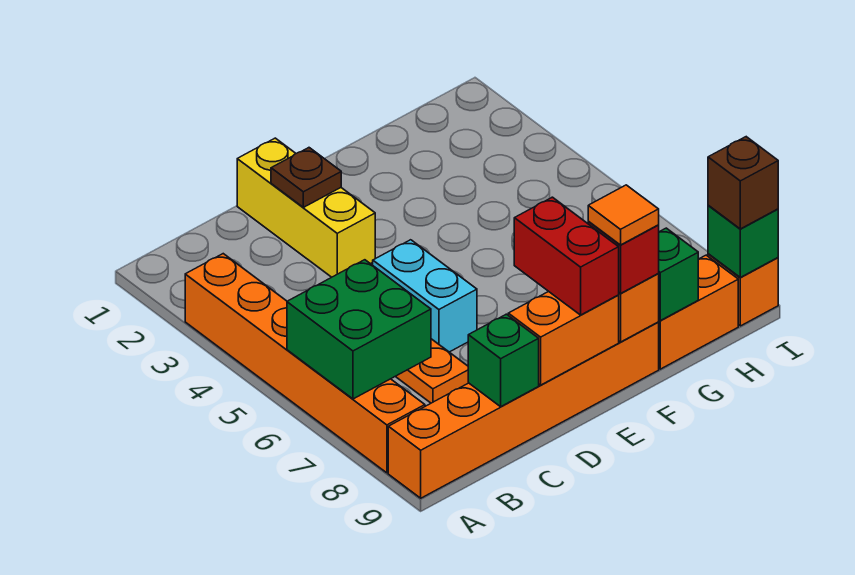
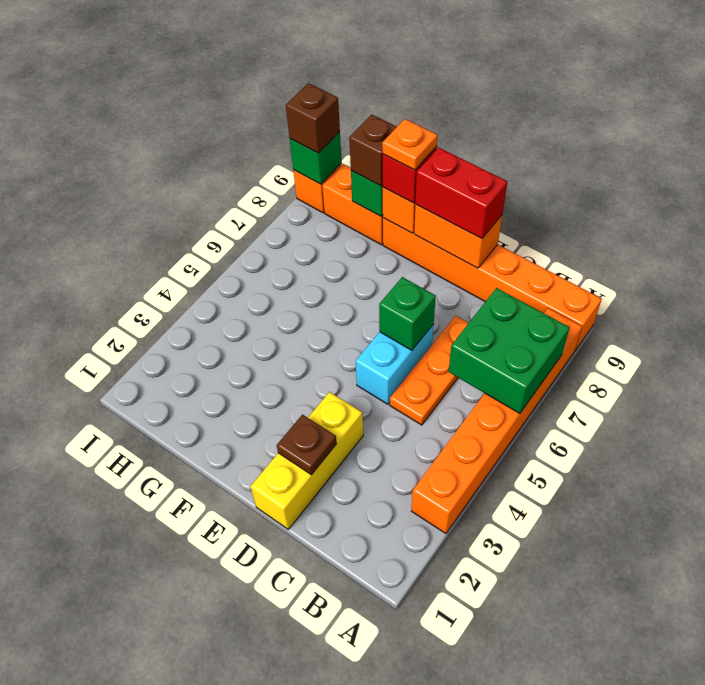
green 1x1 brick [468,314,539,407] -> green 1x1 brick moved to [379,277,436,350]
red 1x2 brick [514,197,619,315] -> red 1x2 brick turned to [415,147,507,239]
orange 1x1 tile [588,185,659,245] -> orange 1x1 plate [382,119,438,170]
none -> brown 1x1 brick [349,114,397,186]

